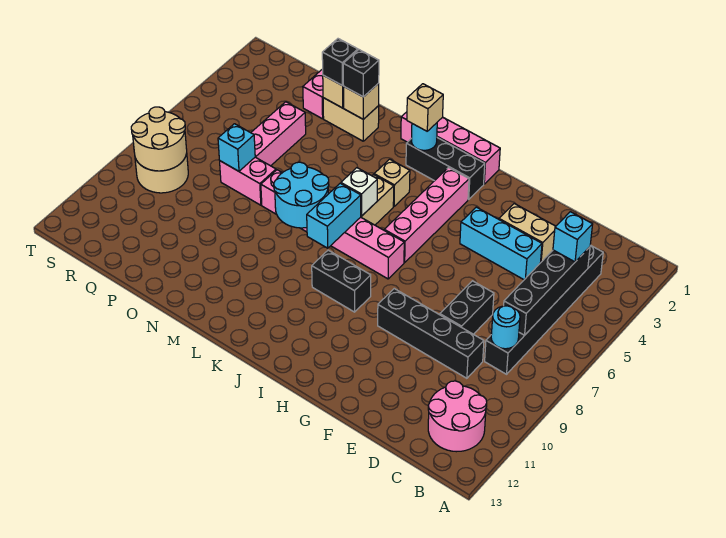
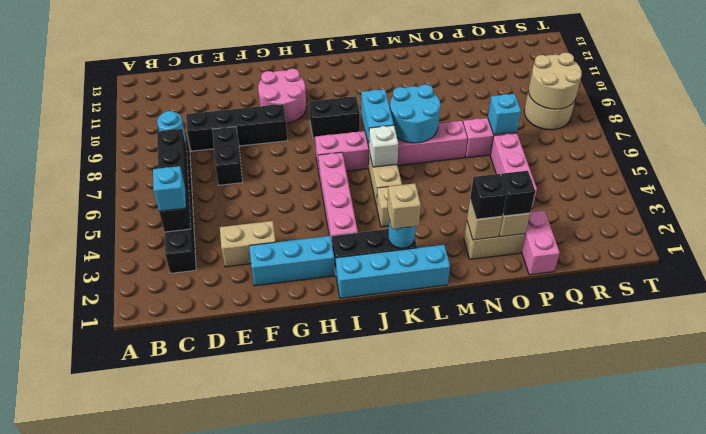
pink 2x2 round brick [428,381,487,452] -> pink 2x2 round brick moved to [258,69,306,123]
cyan 1x3 brick [460,207,542,280] -> cyan 1x3 brick moved to [249,236,335,286]
pink 1x4 brick [401,112,500,184] -> cyan 1x4 brick [336,245,450,298]

